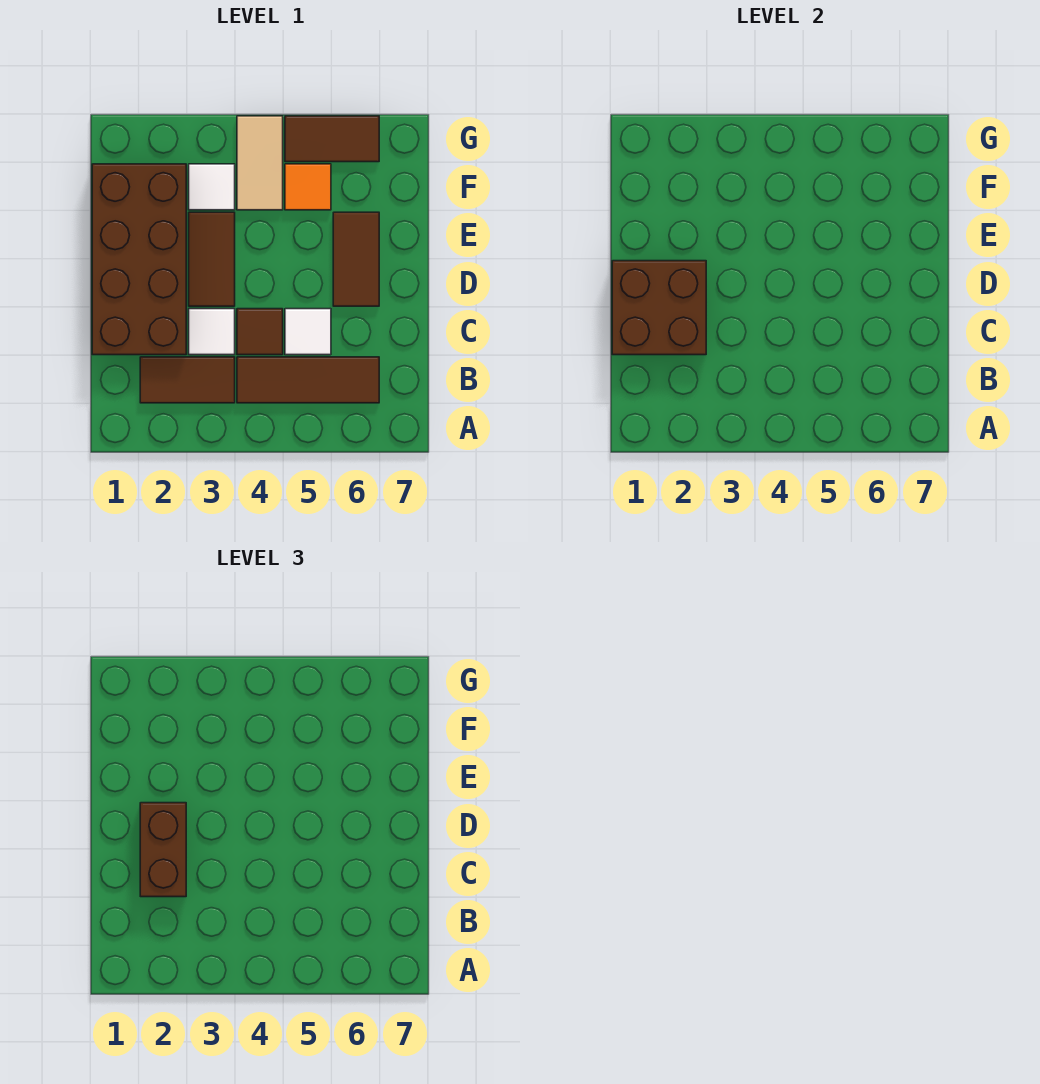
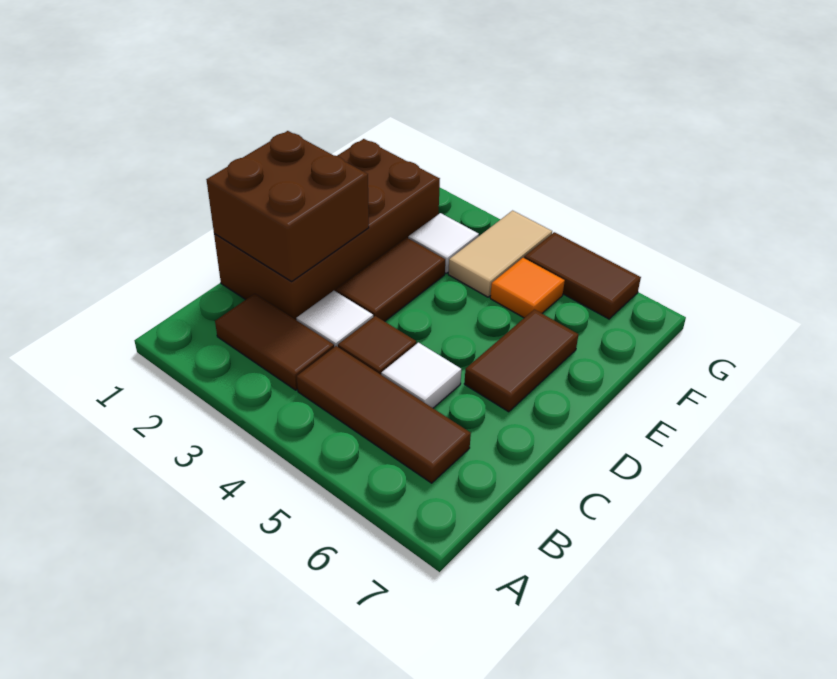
brown 1x2 brick [140,803,186,897] -> none

